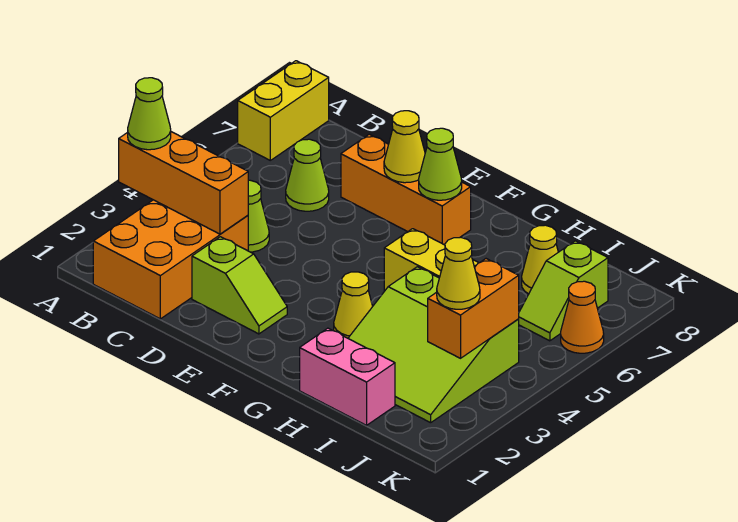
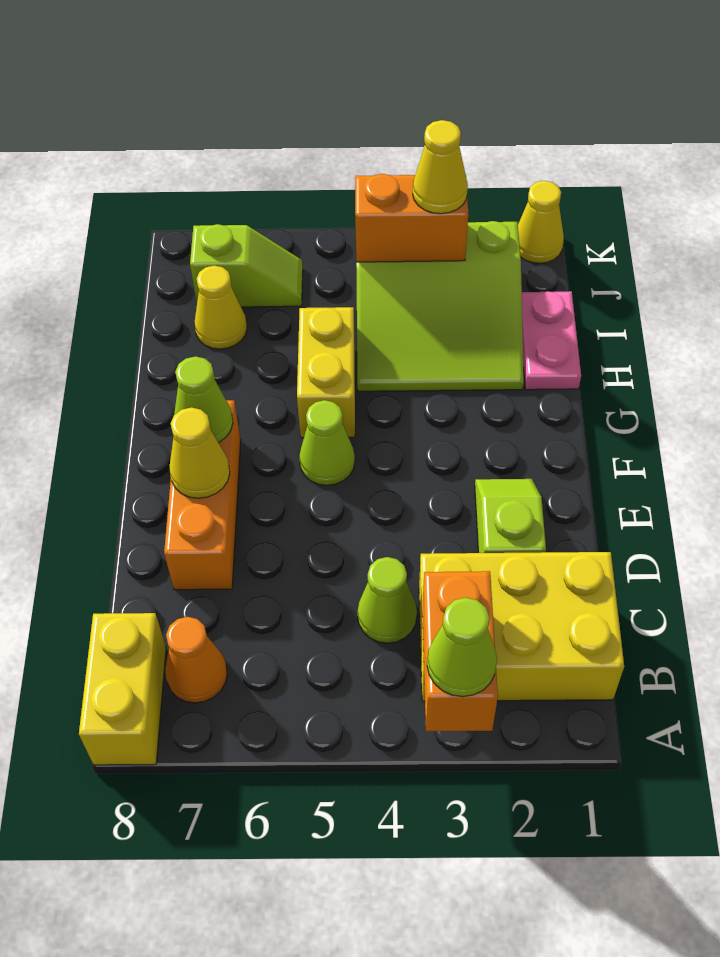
orange 1x3 brick [119,132,248,234] -> orange 1x2 brick [422,571,498,731]
yellow 1x2 brick [238,61,329,160] -> yellow 1x2 brick turned to [79,613,166,765]
orange 2x3 brick [93,200,248,319] -> yellow 2x3 brick [419,552,624,701]
lime 1x1 cone [286,139,329,211] -> lime 1x1 cone moved to [299,400,355,485]
yellow 1x1 cone [334,272,373,338] -> yellow 1x1 cone moved to [518,181,564,263]
pink 1x2 brick [300,328,395,425] -> pink 1x2 plate [522,291,581,390]
lime 3x3 slope [348,267,519,423] -> lime 3x3 slope turned to [356,221,524,391]
orange 1x1 cone [561,281,604,353] -> orange 1x1 cone moved to [165,617,227,703]

